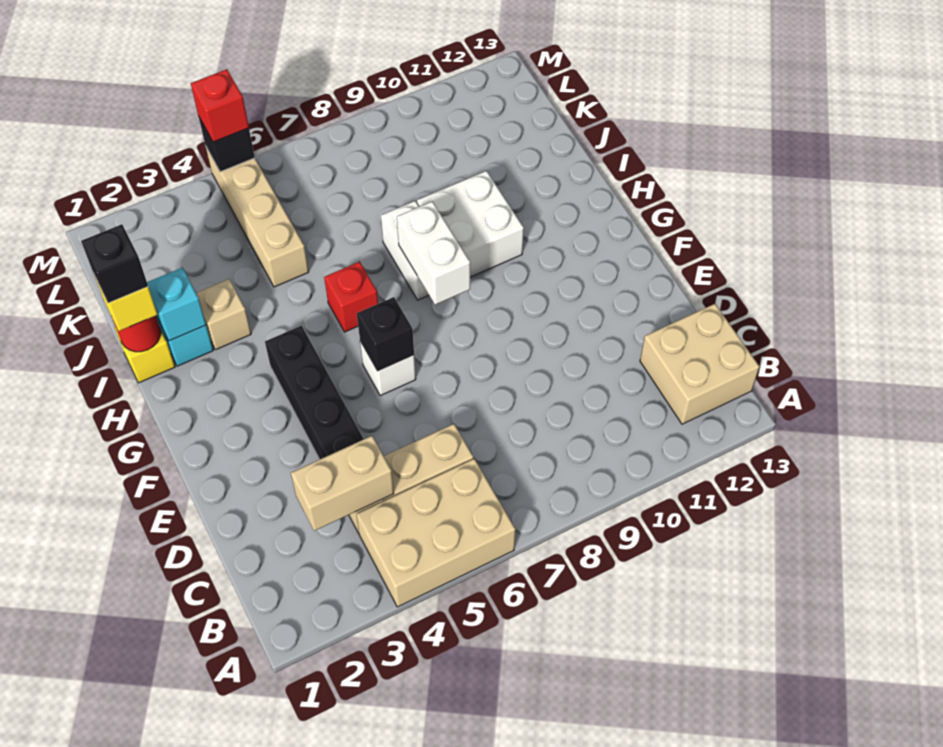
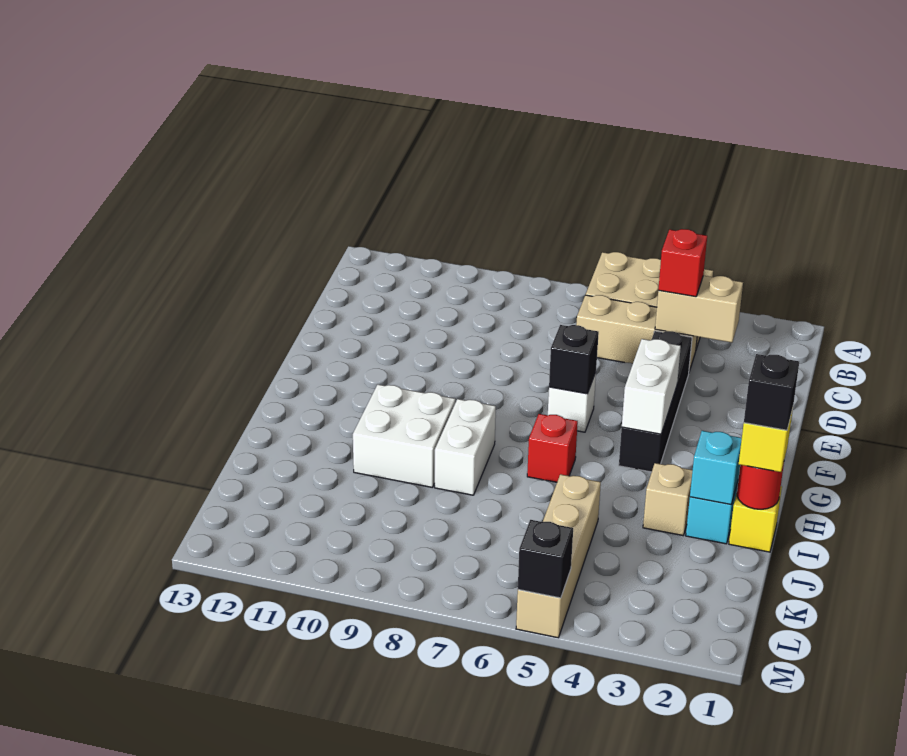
tan 2x2 brick [640,304,759,424] -> none
white 1x2 brick [397,202,470,305] -> white 1x2 brick moved to [622,339,681,434]
red 1x1 brick [191,69,249,142] -> red 1x1 brick moved to [658,229,707,297]

